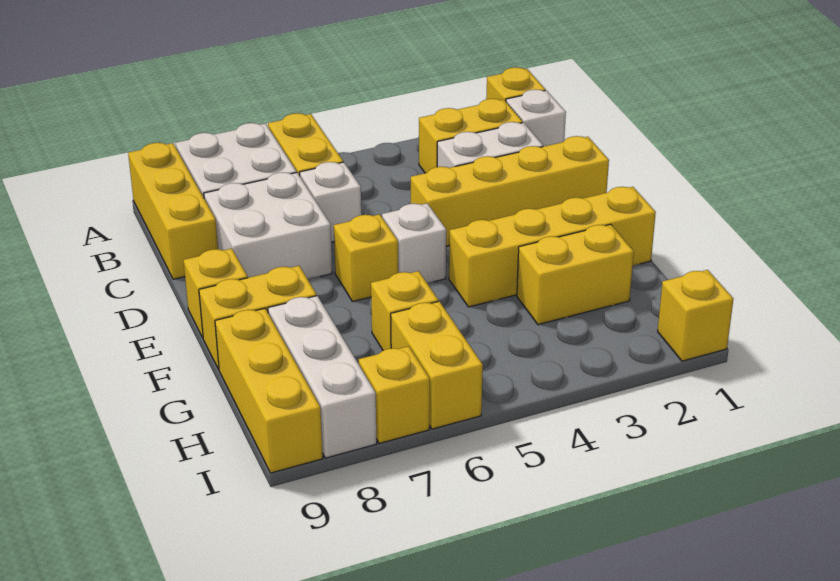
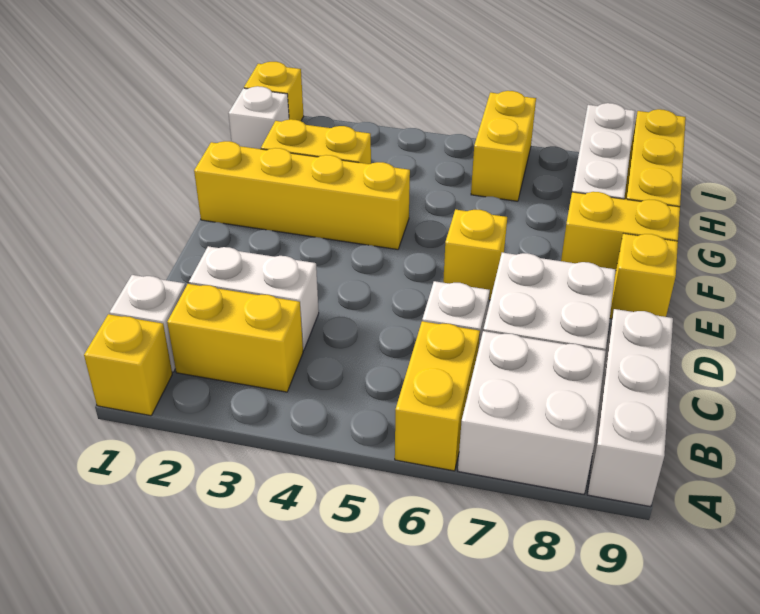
yellow 1x3 brick [128,143,218,279] -> white 1x3 brick [587,309,673,507]
yellow 1x4 brick [411,136,609,246] -> none
white 1x1 brick [382,203,446,283] -> white 1x1 brick moved to [228,86,289,149]
yellow 1x1 brick [371,271,438,351] -> none
yellow 1x1 brick [359,346,430,444] -> none

